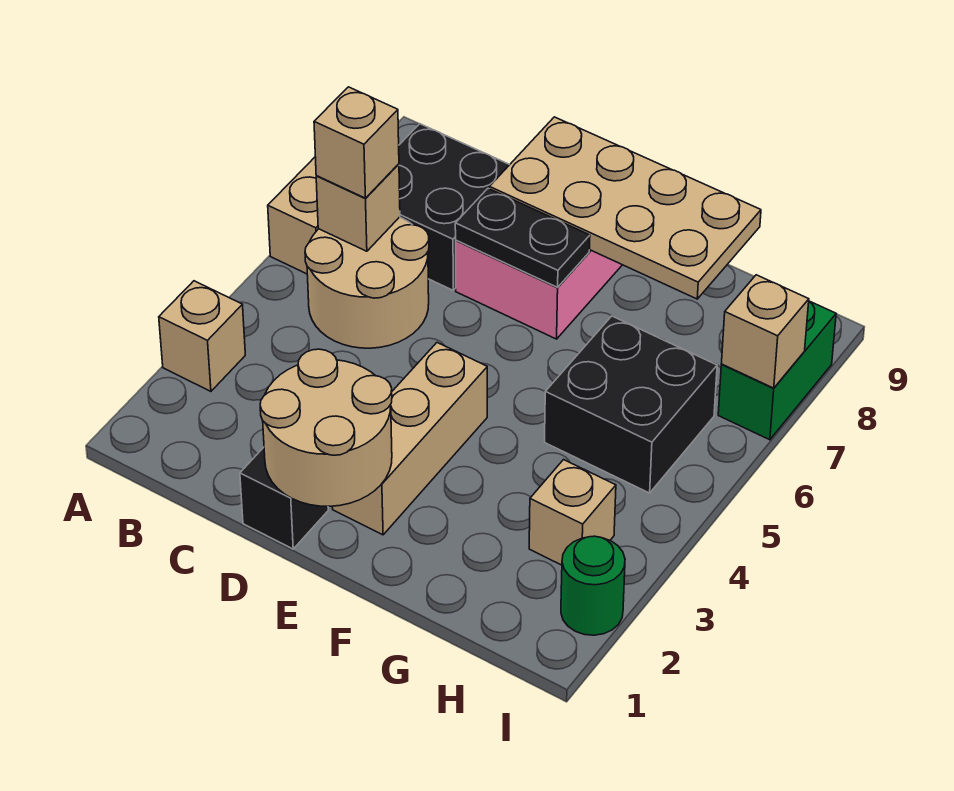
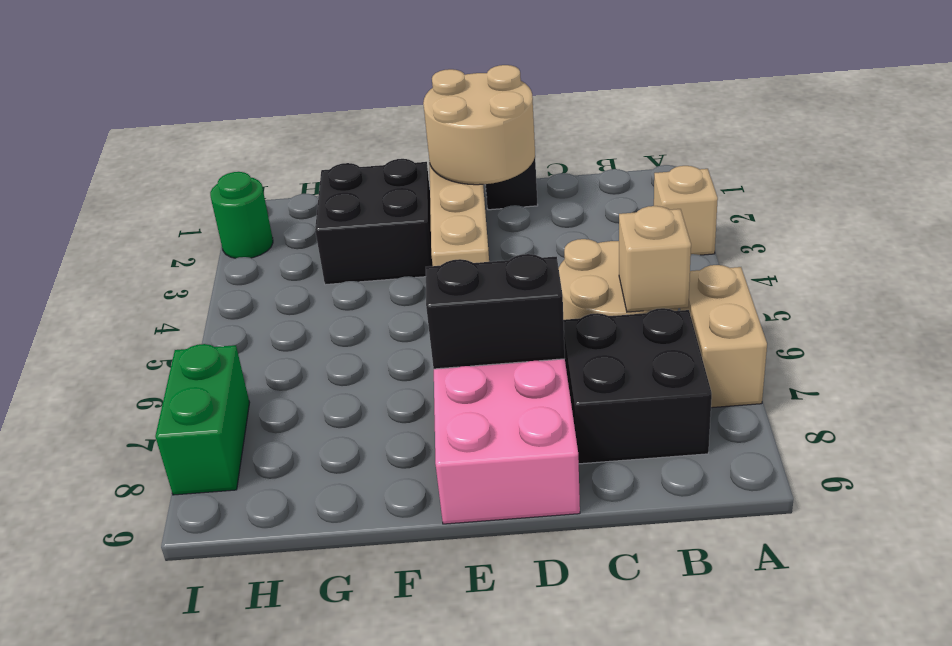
tan 1x1 brick [314,87,399,198] -> none
black 1x2 plate [455,188,590,287] -> black 1x2 brick [426,254,565,369]
tan 2x4 plate [489,117,761,299] -> none
black 2x2 brick [545,316,717,493] -> black 2x2 brick moved to [315,159,433,285]
tan 1x1 brick [529,460,616,565] -> none
tan 1x1 brick [721,275,809,388] -> none

